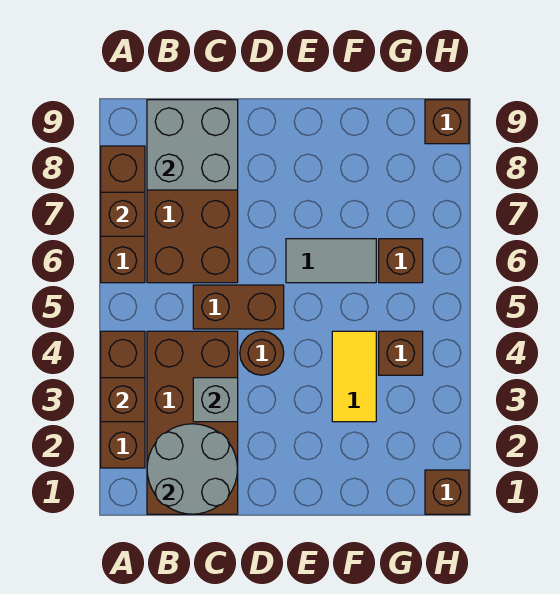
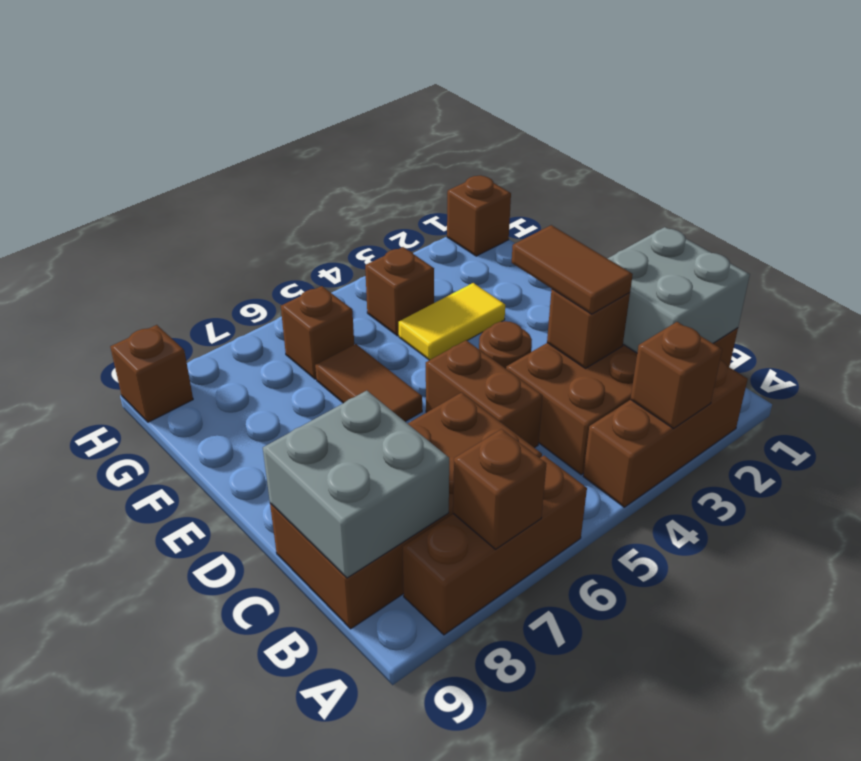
grey 2x2 round brick [147,424,238,514] -> grey 2x2 brick [608,227,750,353]
grey 1x1 brick [193,378,238,422] -> brown 1x1 brick [547,289,630,368]
none -> brown 1x2 tile [512,225,633,314]
grey 1x2 tile [286,239,376,283] -> brown 1x2 tile [315,344,422,422]

